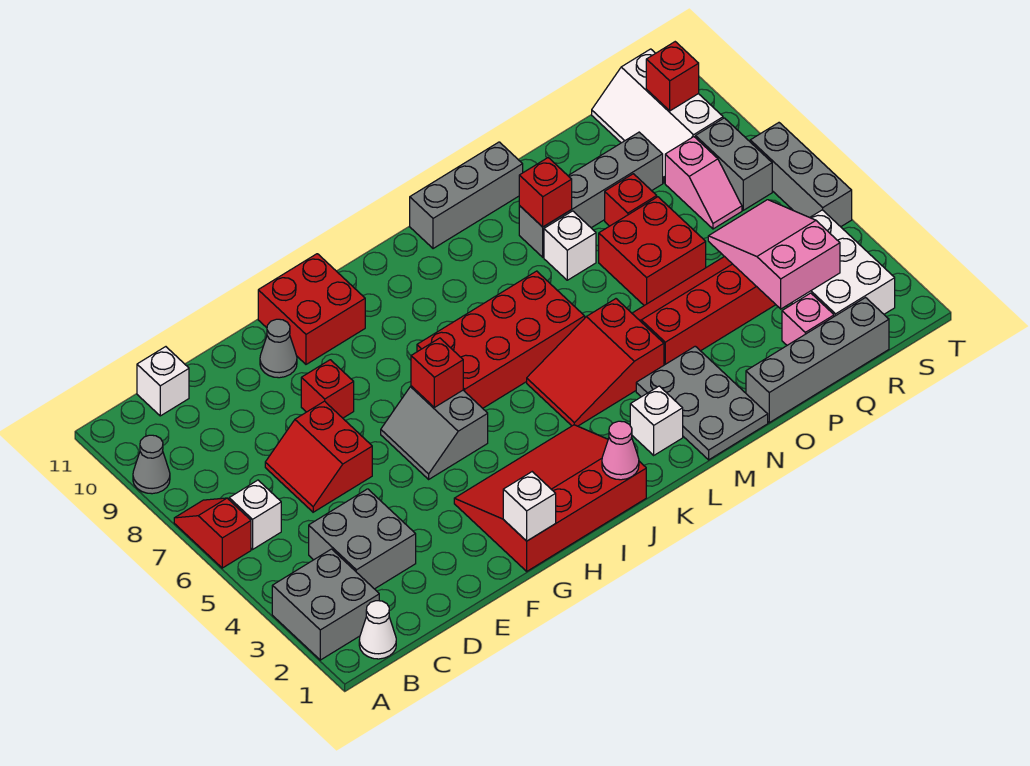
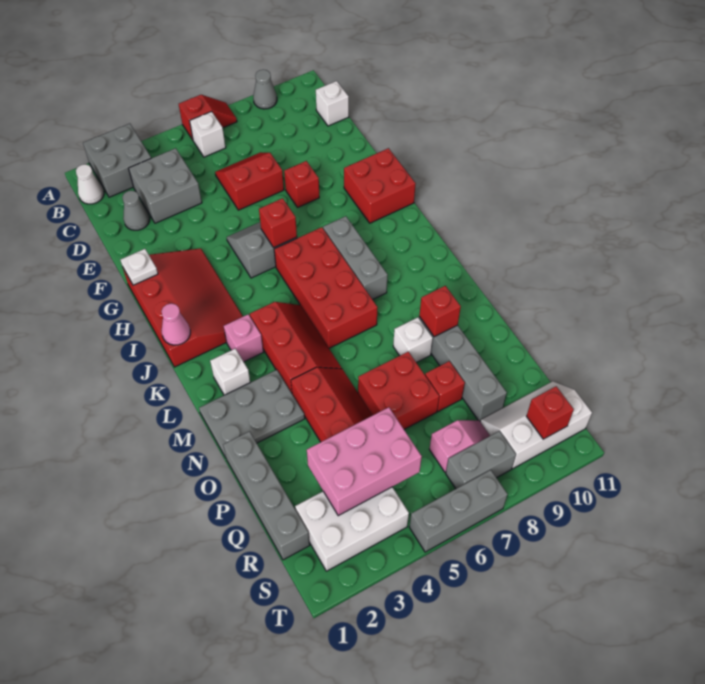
grey 1x1 cone [260,319,297,378] -> grey 1x1 cone moved to [122,191,150,230]
white 1x1 brick [503,472,556,541] -> white 1x1 plate [121,249,158,285]
red 2x3 slope [527,299,664,426] -> red 2x3 slope turned to [250,302,342,393]
grey 1x3 brick [410,142,523,249] -> grey 1x3 brick moved to [323,216,388,300]
pink 1x1 brick [782,293,834,345] -> pink 1x1 brick moved to [224,314,263,362]
pink 2x3 slope [708,200,840,309] -> pink 2x3 brick [307,407,422,516]
pink 1x2 slope [665,137,742,229] -> pink 1x2 slope turned to [429,420,490,472]

